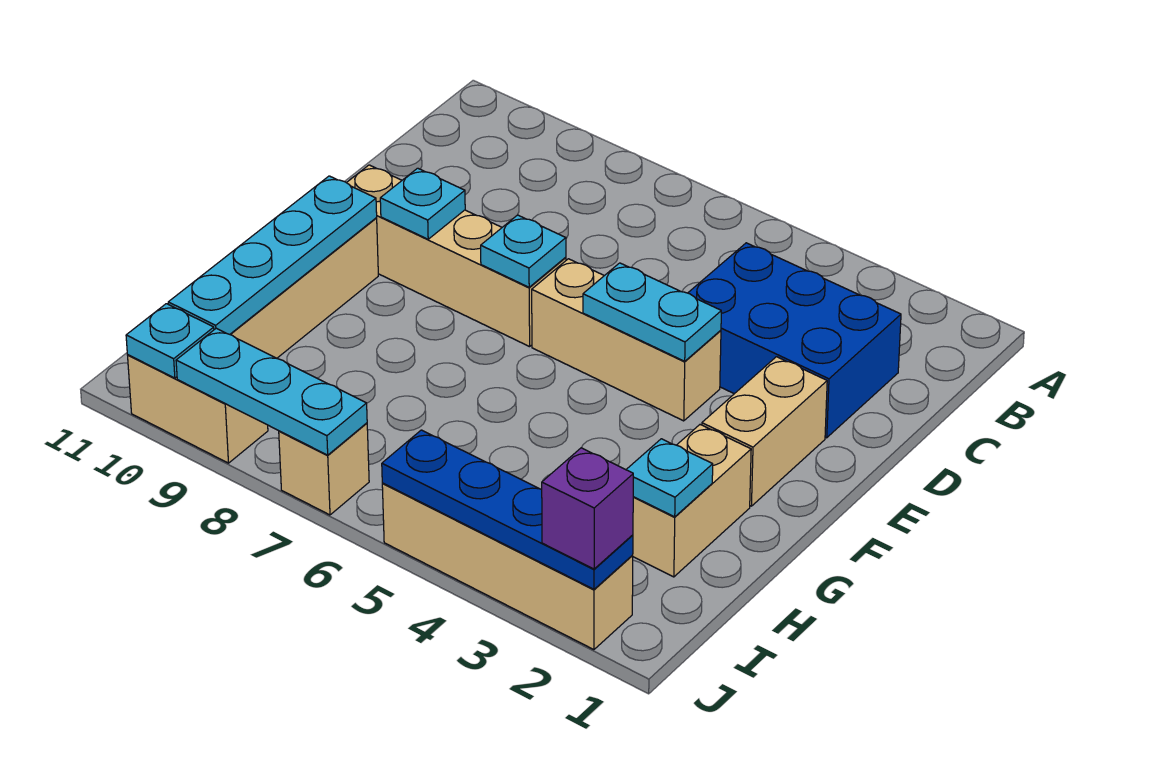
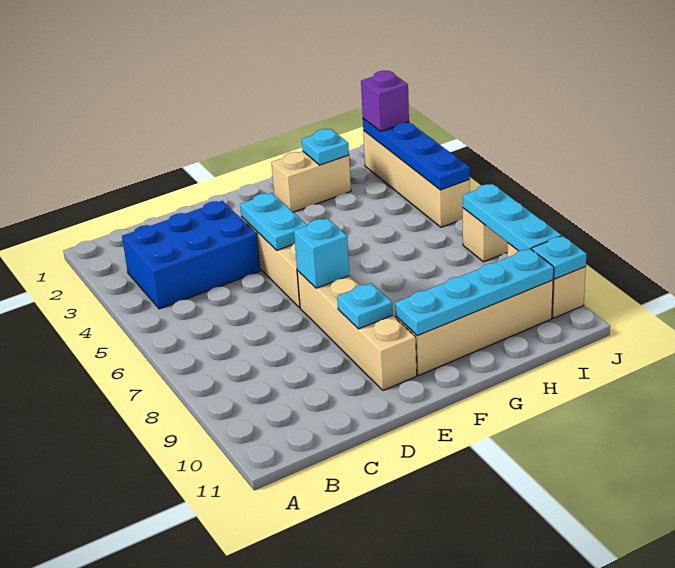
blue 2x3 brick [688,243,901,438] -> blue 2x3 brick turned to [122,201,260,309]
tan 1x2 brick [702,357,827,506] -> none
cyan 1x1 plate [481,215,566,287] -> cyan 1x1 brick [294,218,349,288]

